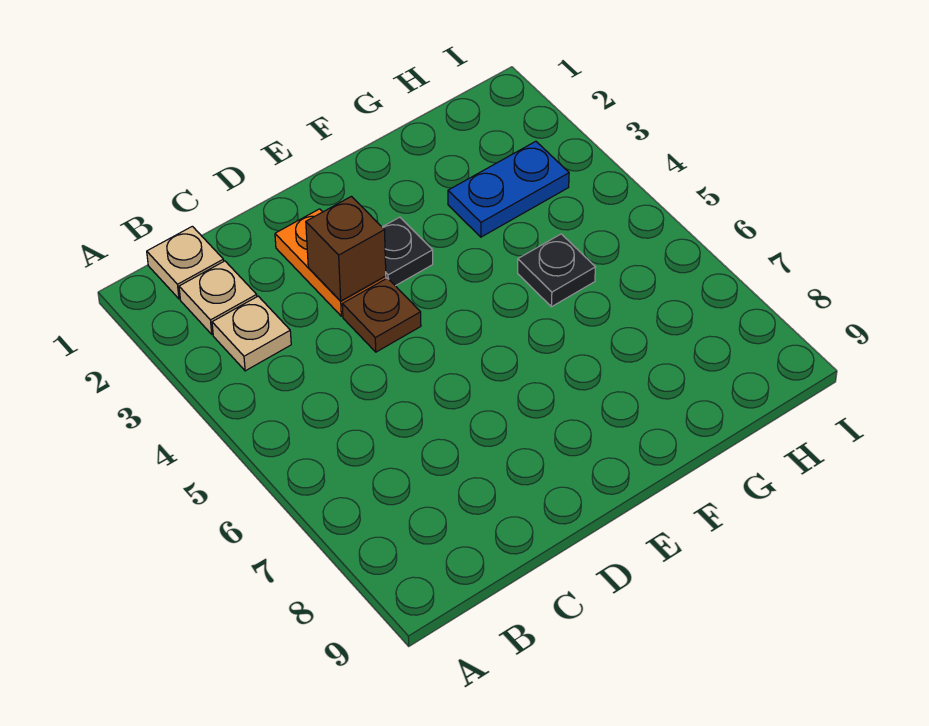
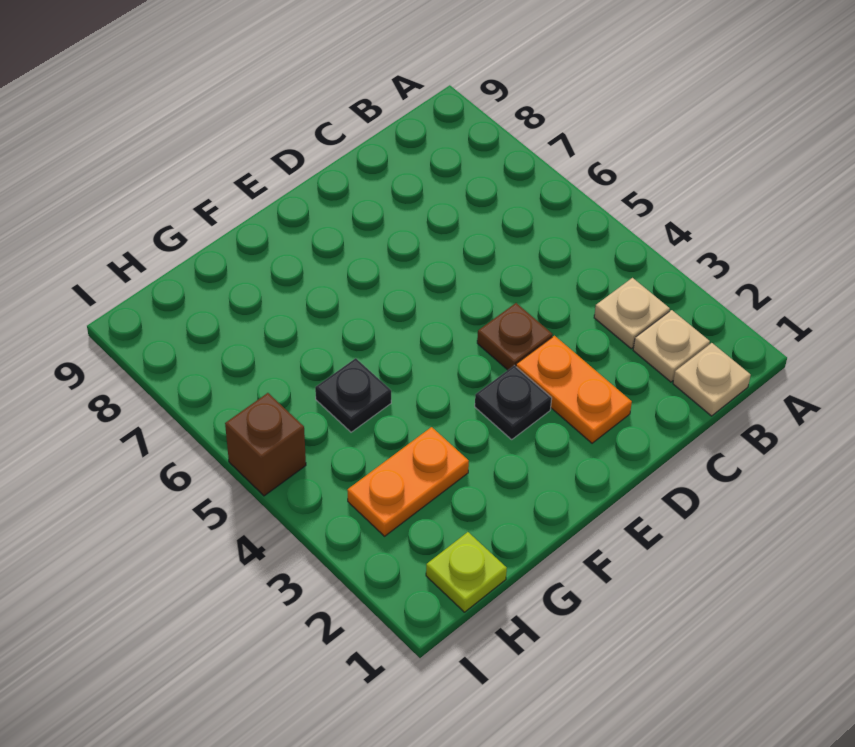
brown 1x1 brick [306,196,386,301] -> brown 1x1 brick moved to [225,393,306,496]
blue 1x2 plate [448,141,569,237] -> orange 1x2 plate [347,427,469,536]
none -> lime 1x1 plate [426,532,507,612]

